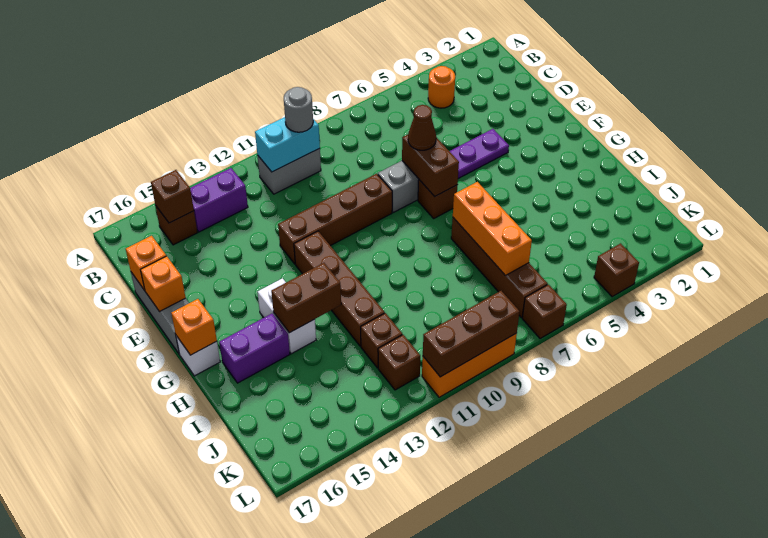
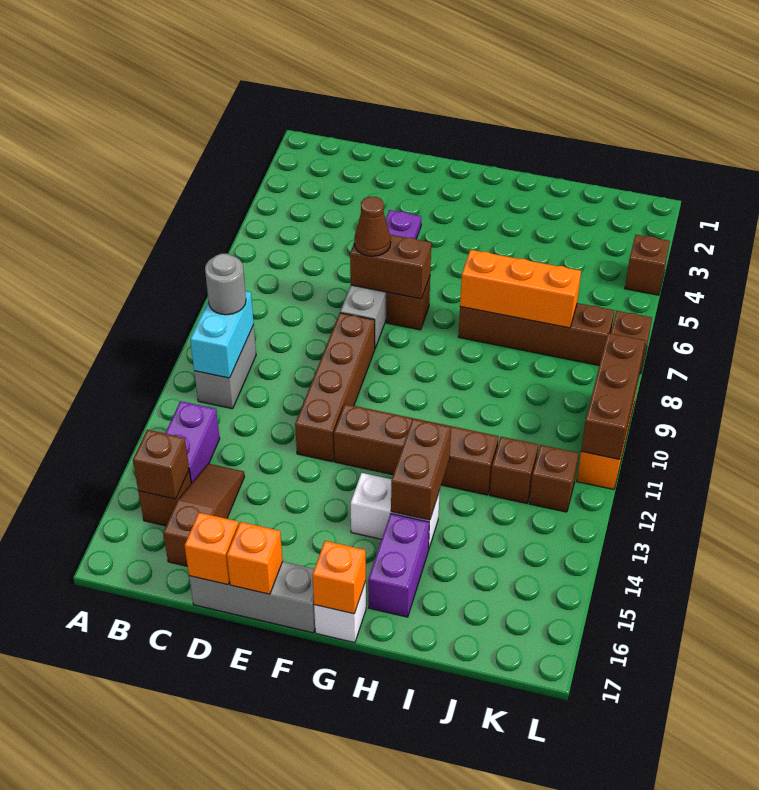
orange 1x1 round brick [428,66,455,108] -> none
none -> brown 1x3 slope [163,464,244,566]

